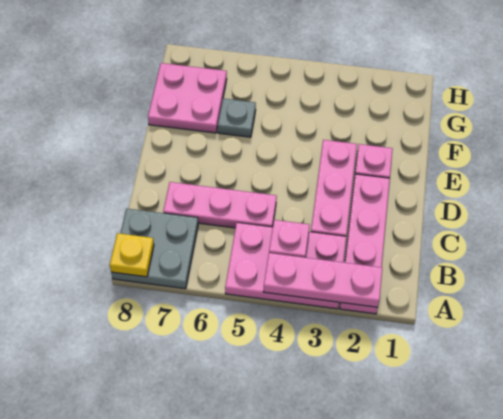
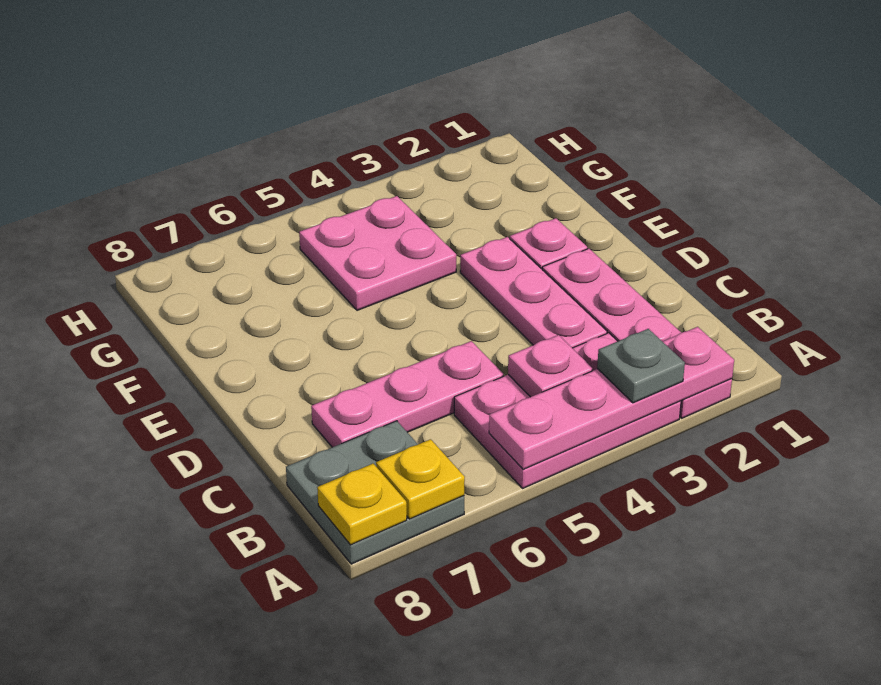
pink 1x3 plate [263,253,382,307] -> pink 1x4 plate [489,327,734,469]
none -> yellow 1x1 plate [376,439,465,519]
grey 1x1 plate [218,99,256,137] -> grey 1x1 plate moved to [597,329,685,403]
pink 2x2 plate [148,63,227,133] -> pink 2x2 plate moved to [299,196,456,310]

